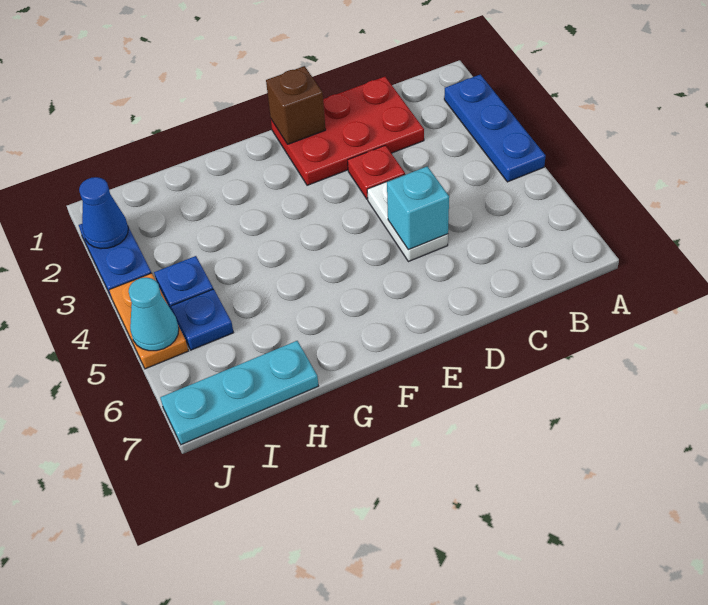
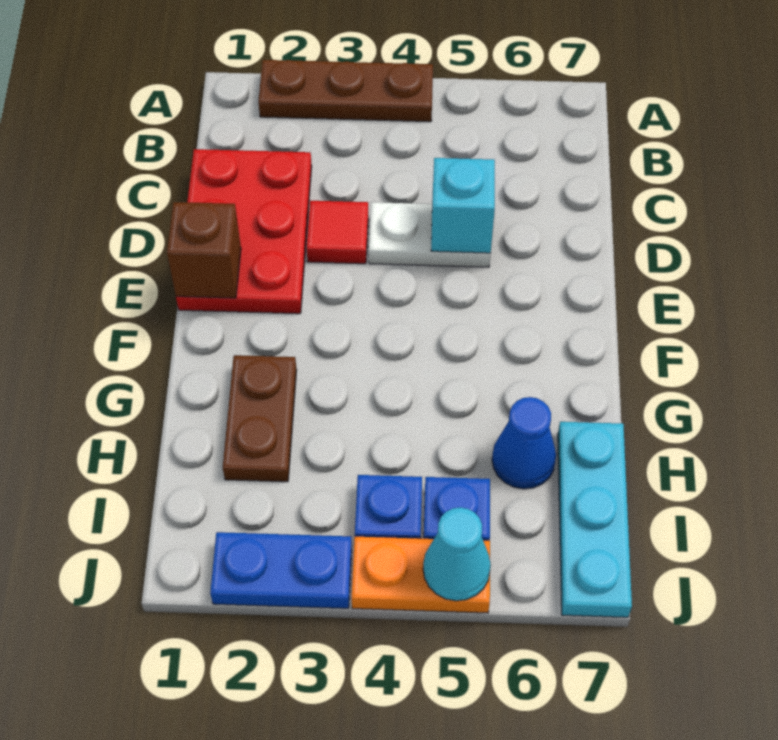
blue 1x3 plate [444,75,545,182] -> brown 1x3 plate [258,60,433,122]
red 1x1 plate [348,145,405,199] -> red 1x1 tile [307,201,368,264]
none -> brown 1x2 plate [223,355,297,482]
blue 1x1 cone [79,177,128,249] -> blue 1x1 cone moved to [492,397,556,489]

